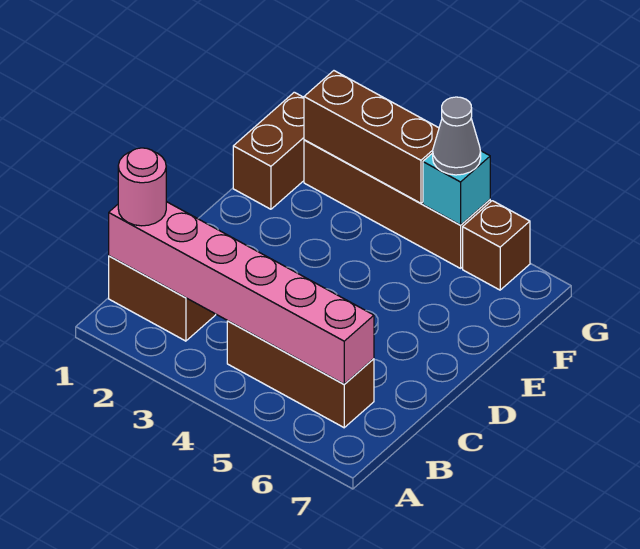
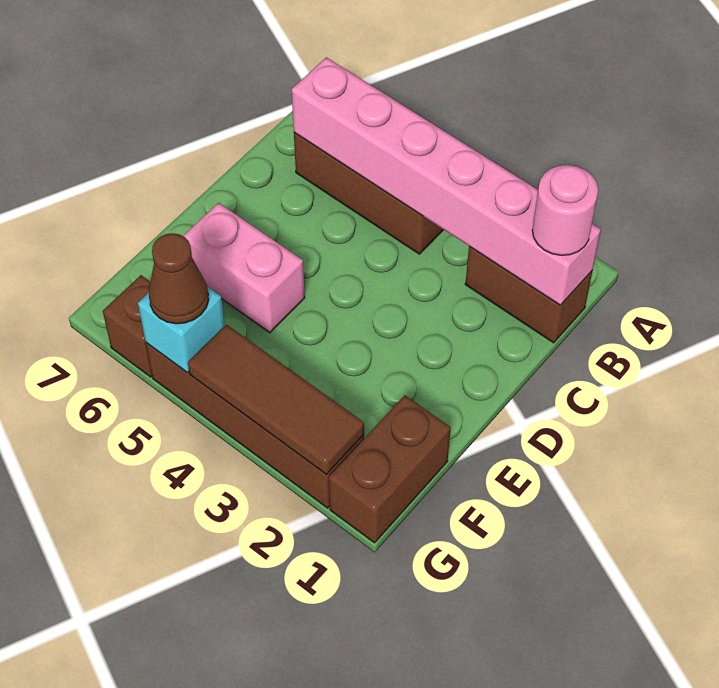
none -> pink 1x2 brick [183,203,305,333]
brown 1x3 brick [304,71,439,203] -> brown 1x3 tile [188,325,364,475]
grey 1x1 cone [433,97,481,175] -> brown 1x1 cone [149,233,209,324]

